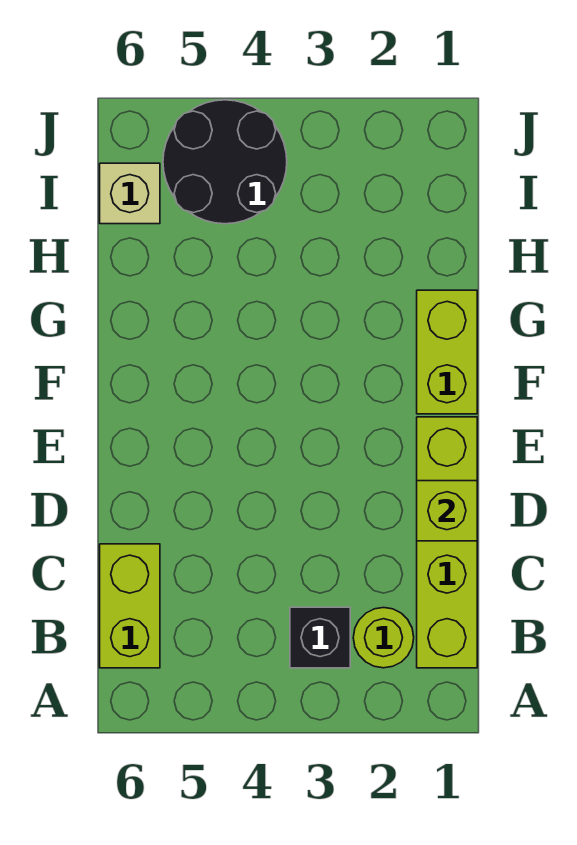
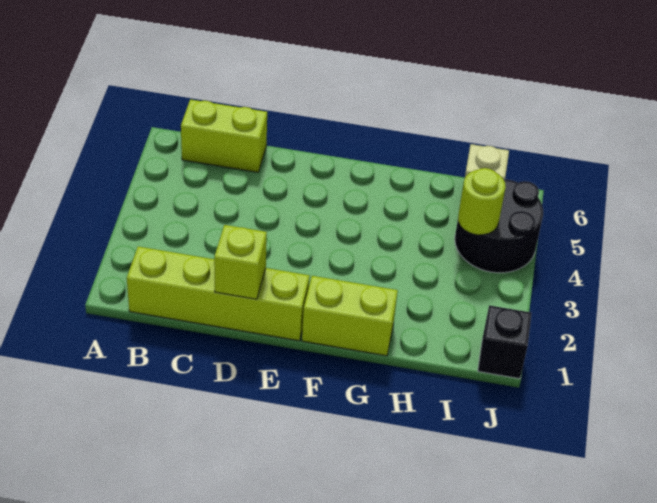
lime 1x1 round brick [353,608,414,668] -> lime 1x1 round brick moved to [458,168,506,235]
black 1x1 brick [290,607,350,668] -> black 1x1 brick moved to [478,305,532,379]

